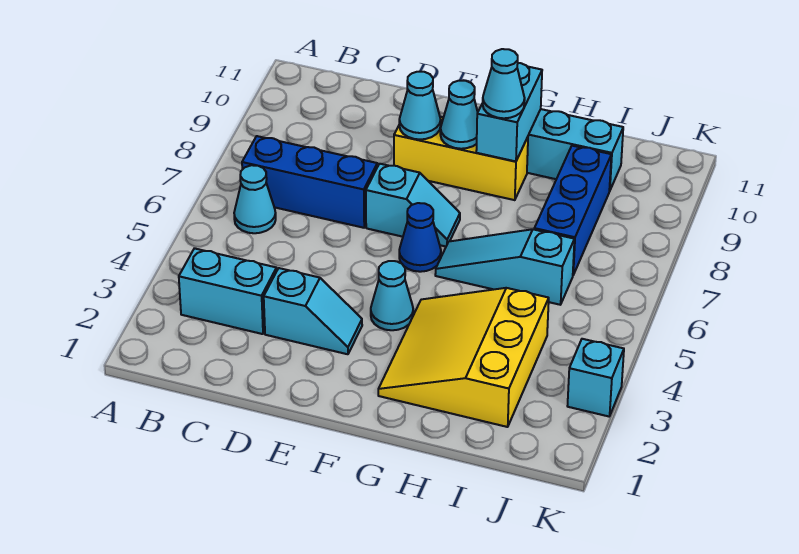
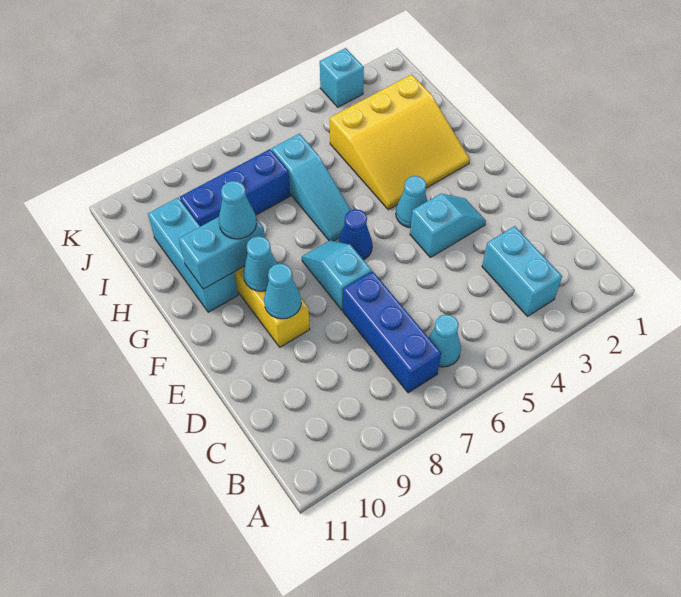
cyan 1x2 slope [264,268,362,354] -> cyan 1x2 slope turned to [410,194,486,257]

